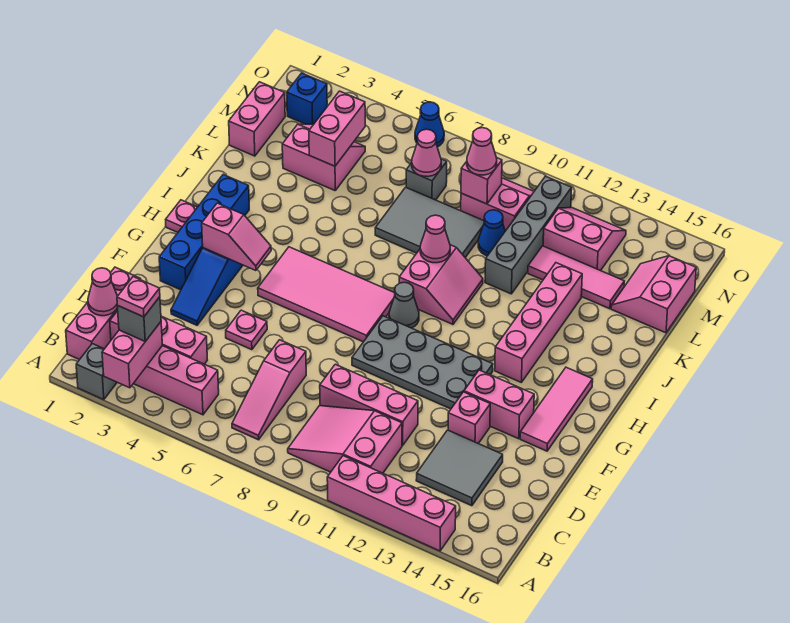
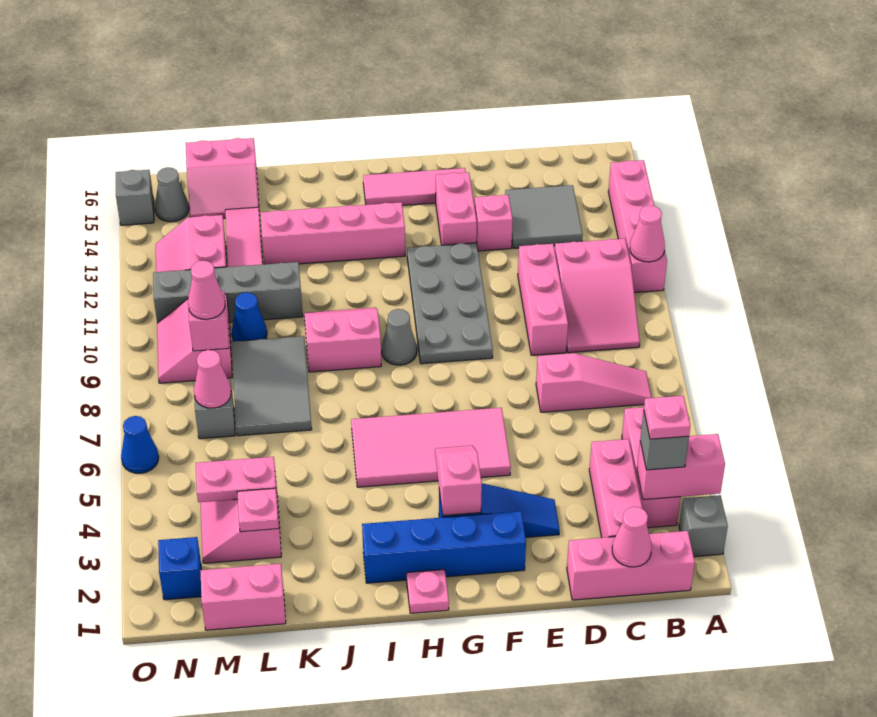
pink 1x1 plate [226,310,267,350] -> pink 1x1 plate moved to [237,488,279,532]
pink 2x4 tile [258,247,395,342] -> pink 2x4 tile turned to [351,408,511,487]
pink 1x1 cone [420,215,450,263] -> pink 1x1 cone moved to [630,206,665,262]
pink 1x2 brick [309,91,365,166] -> pink 1x2 plate [196,457,276,502]
none -> grey 1x1 cone [155,167,189,222]
none -> grey 1x1 brick [116,170,154,225]

